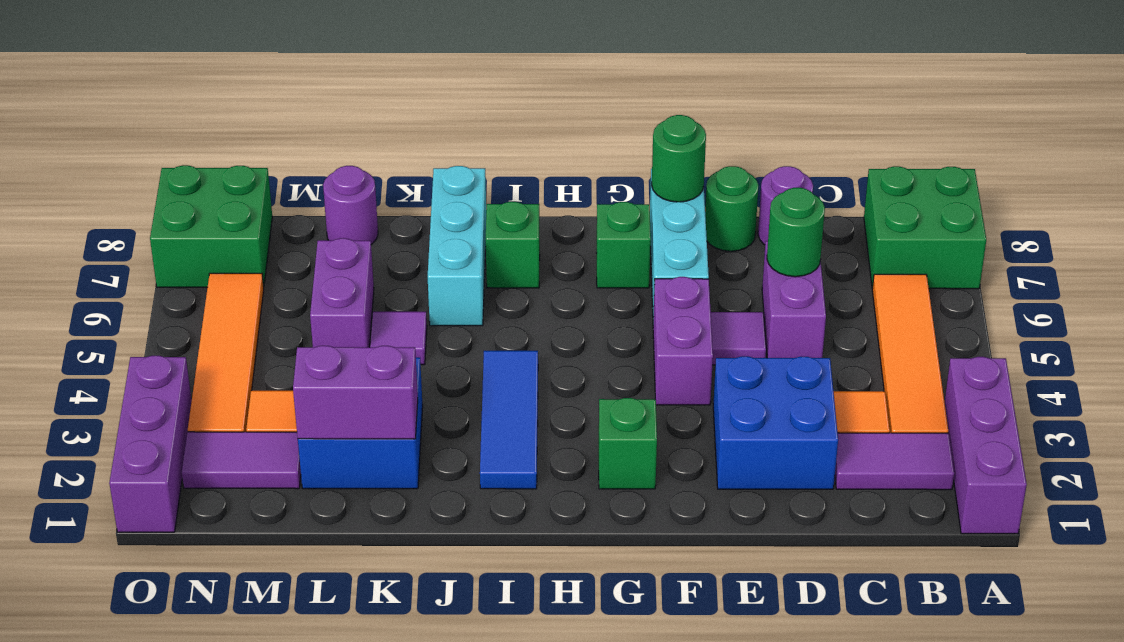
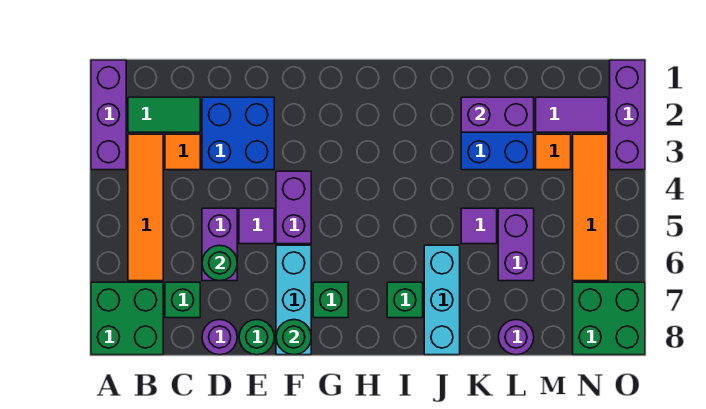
purple 1x2 tile [835,433,954,490] -> green 1x2 tile [128,97,200,132]
green 1x1 brick [599,398,657,489] -> green 1x1 brick moved to [165,282,200,318]
blue 1x3 tile [480,351,538,489] -> none

